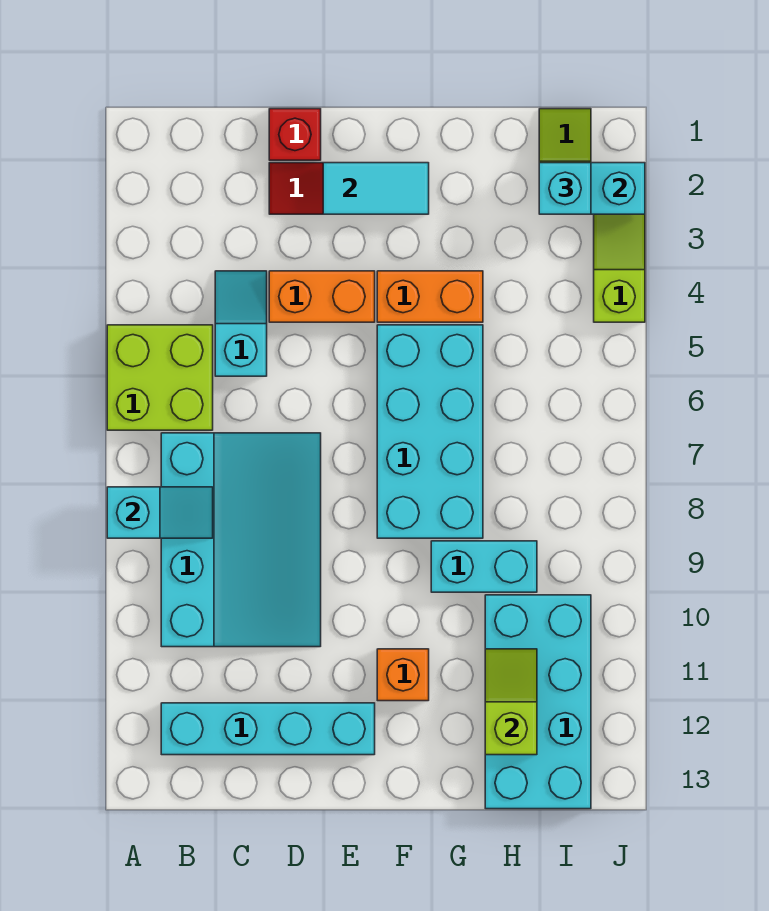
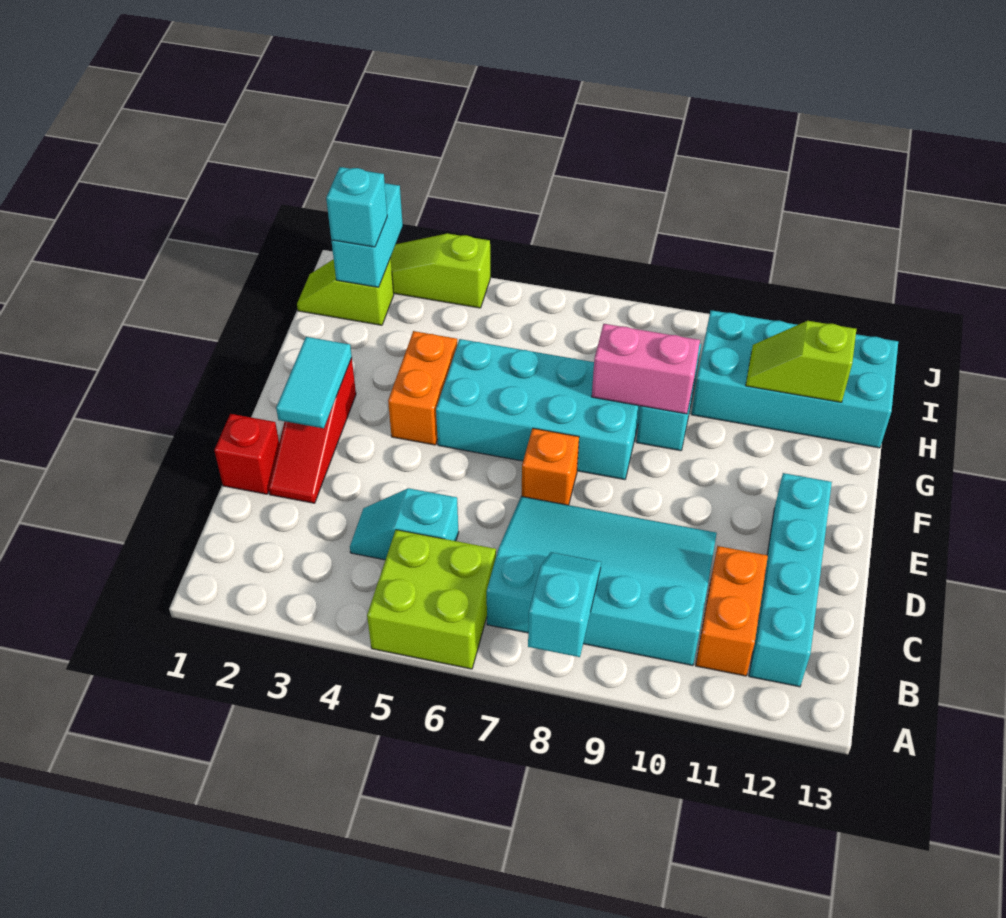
orange 1x2 brick [269,271,375,322] -> orange 1x2 brick moved to [696,546,768,676]
orange 1x1 brick [377,649,429,701] -> orange 1x1 brick moved to [522,428,579,505]
none -> pink 1x2 brick [592,324,700,414]

